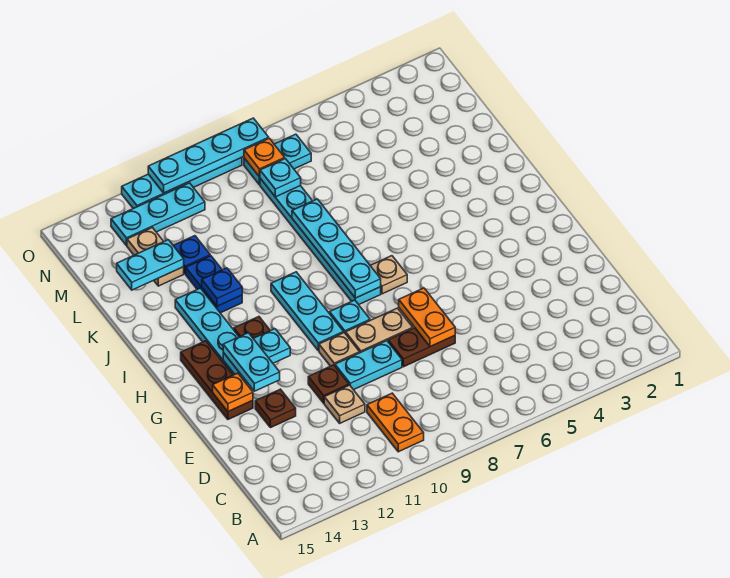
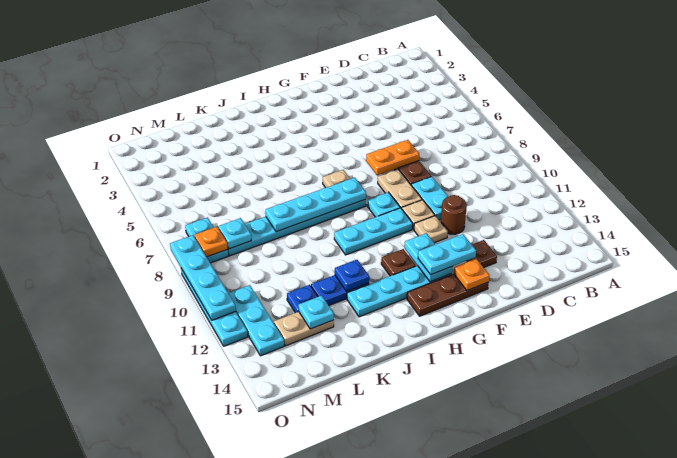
orange 1x2 plate [367,393,424,452] -> none
tan 1x1 plate [324,385,365,423] -> tan 1x1 plate moved to [414,216,448,243]
brown 1x1 plate [308,365,349,403] -> brown 1x1 round brick [441,195,467,234]
cyan 1x2 plate [117,240,184,290] -> cyan 1x1 plate [298,296,334,329]

